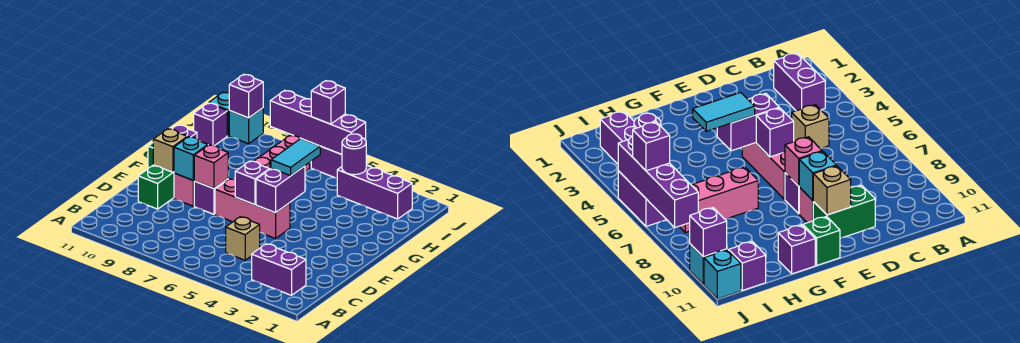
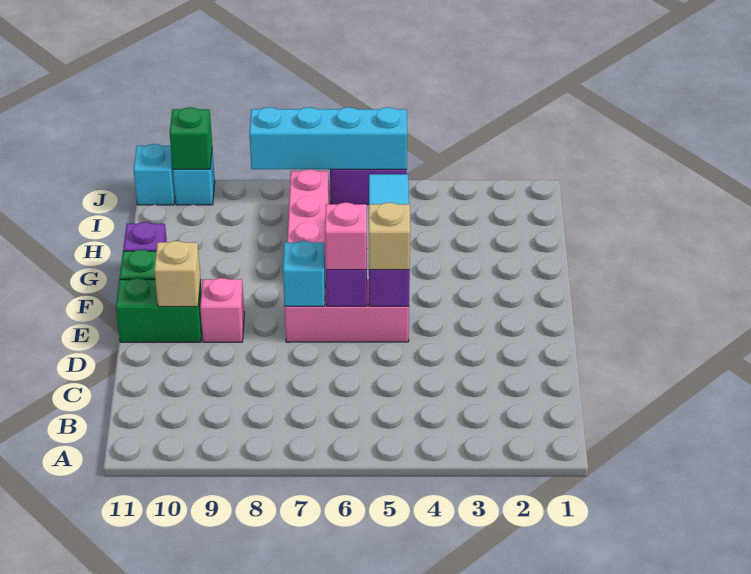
purple 1x2 brick [252,244,306,295] -> none
tan 1x1 brick [226,217,260,260] -> tan 1x1 brick moved to [369,202,410,270]
green 1x2 brick [138,165,174,209] -> green 1x2 brick turned to [116,278,202,342]
purple 1x1 brick [194,179,228,214] -> none
pink 1x1 brick [194,145,228,188] -> pink 1x1 brick moved to [325,202,367,270]
cyan 1x1 brick [174,137,208,180] -> cyan 1x1 brick moved to [283,241,325,306]
purple 1x3 brick [337,165,412,219] -> none
purple 1x1 round brick [342,134,366,175] -> none
purple 1x1 brick [194,103,227,146] -> none
purple 1x4 brick [270,90,366,154] -> cyan 1x4 brick [249,107,407,169]
purple 1x1 brick [311,81,345,124] -> none
purple 1x1 brick [229,74,263,118] -> green 1x1 brick [170,107,212,169]

